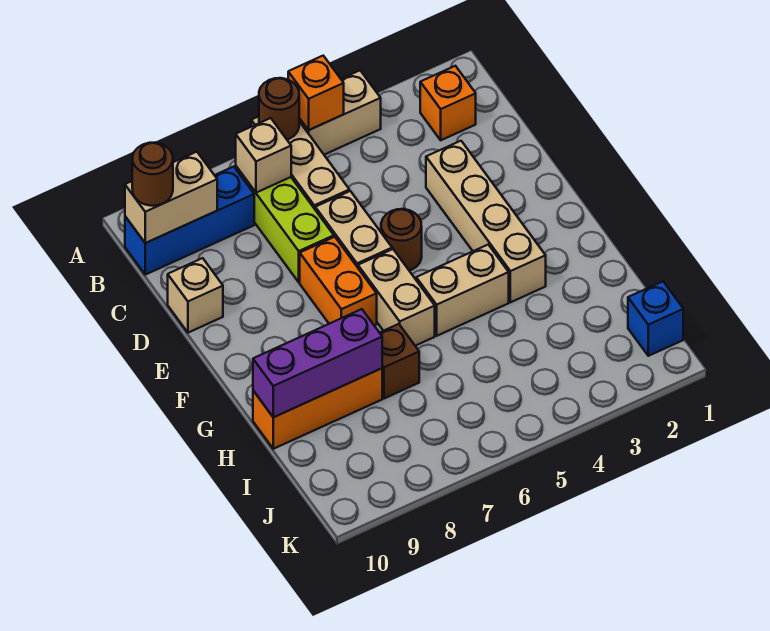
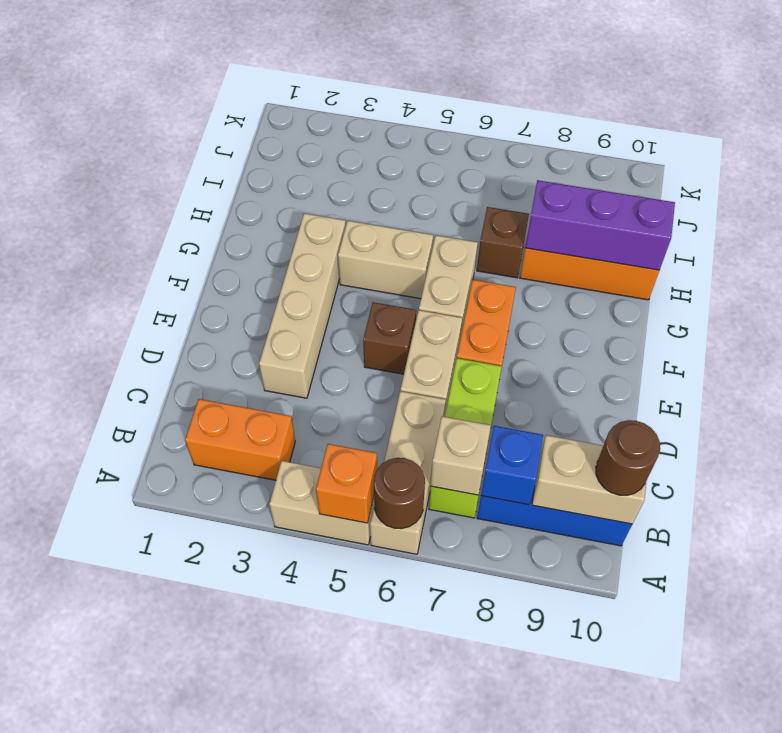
orange 1x1 brick [420,66,476,140] -> orange 1x2 brick [185,399,295,480]
tan 1x1 brick [168,258,223,333] -> none
brown 1x1 round brick [381,209,422,271] -> brown 1x1 brick [363,302,416,374]
blue 1x1 brick [628,281,683,356] -> blue 1x1 brick moved to [481,426,543,505]

